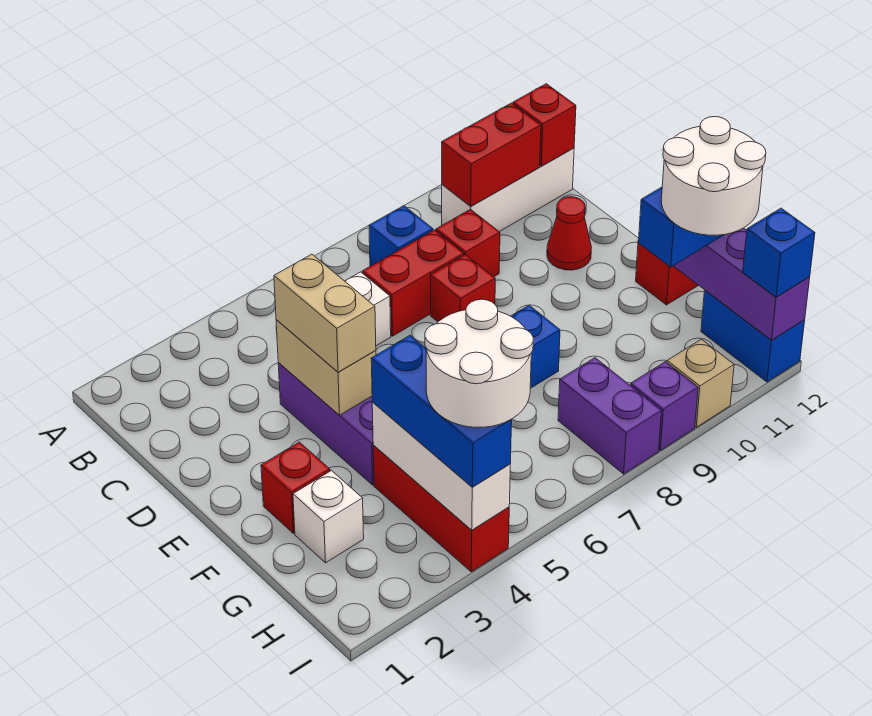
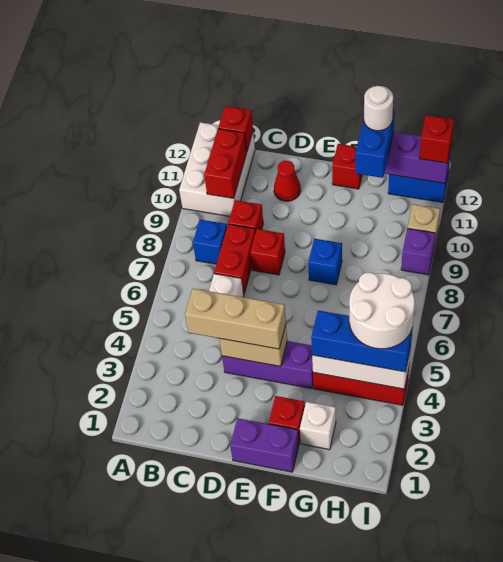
white 1x3 brick [442,148,574,232] -> white 2x3 brick [179,122,255,216]
tan 1x2 brick [274,254,376,372] -> tan 1x3 brick [185,289,286,349]
white 2x2 round brick [661,117,766,235] -> white 1x1 round brick [364,86,393,131]
purple 1x2 brick [558,358,662,474] -> purple 1x2 brick moved to [230,418,299,472]
blue 1x1 brick [743,208,815,297] -> red 1x1 brick [419,115,454,163]

